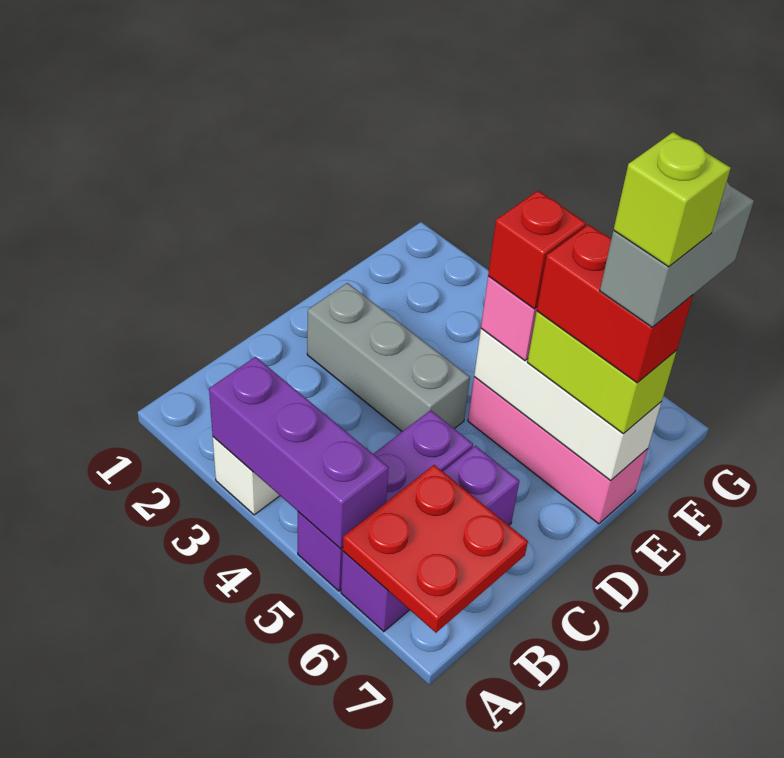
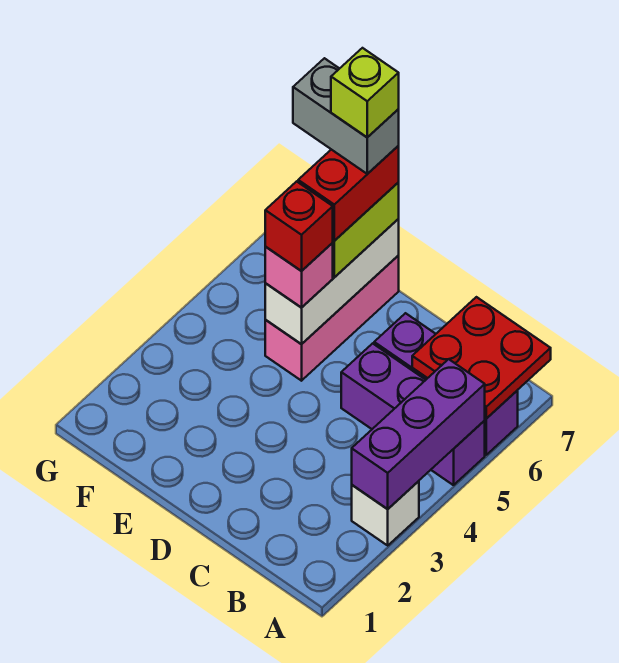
grey 1x3 brick [307,283,470,432] -> none

